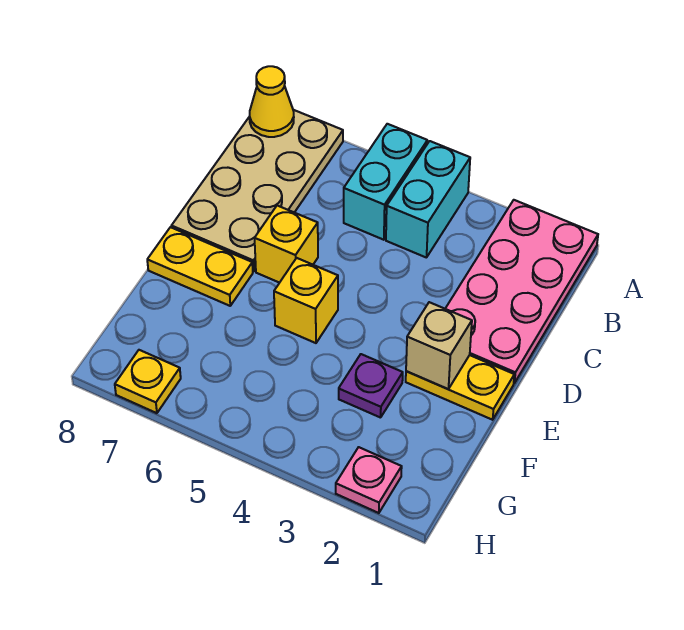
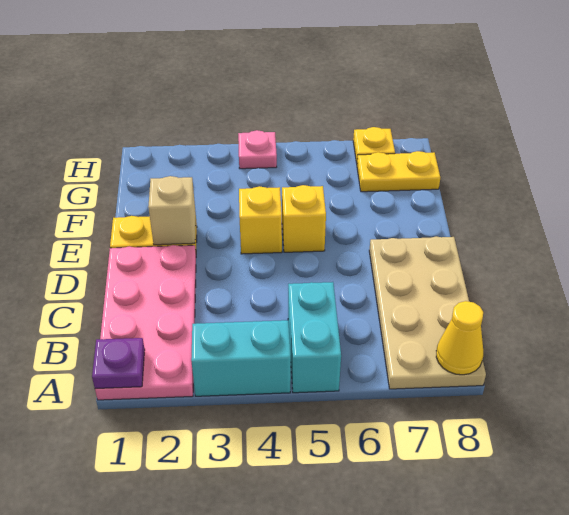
cyan 1x2 brick [386,141,470,258] -> cyan 1x2 brick turned to [191,320,291,396]
yellow 1x1 brick [255,206,318,283] -> yellow 1x1 brick moved to [239,186,282,254]
yellow 1x2 plate [147,227,253,306] -> yellow 1x2 plate moved to [357,151,440,192]
purple 1x1 plate [339,354,403,418] -> purple 1x1 plate moved to [92,338,145,389]
pink 1x1 plate [336,447,402,513] -> pink 1x1 plate moved to [238,130,277,169]

